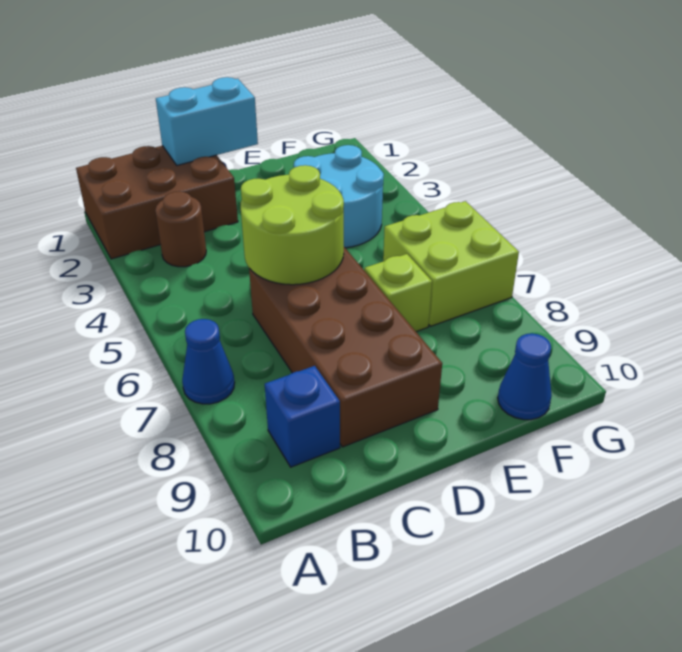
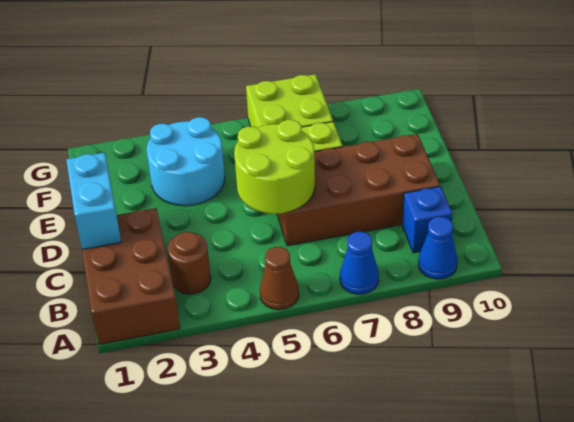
none -> brown 1x1 cone [260,247,299,310]
blue 1x1 cone [498,333,552,420] -> blue 1x1 cone moved to [418,217,457,279]

